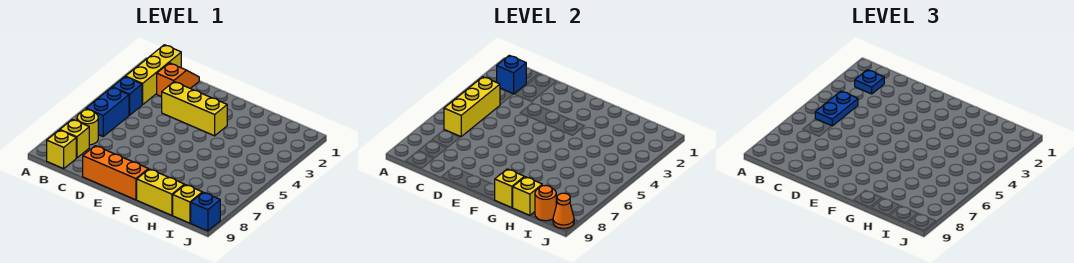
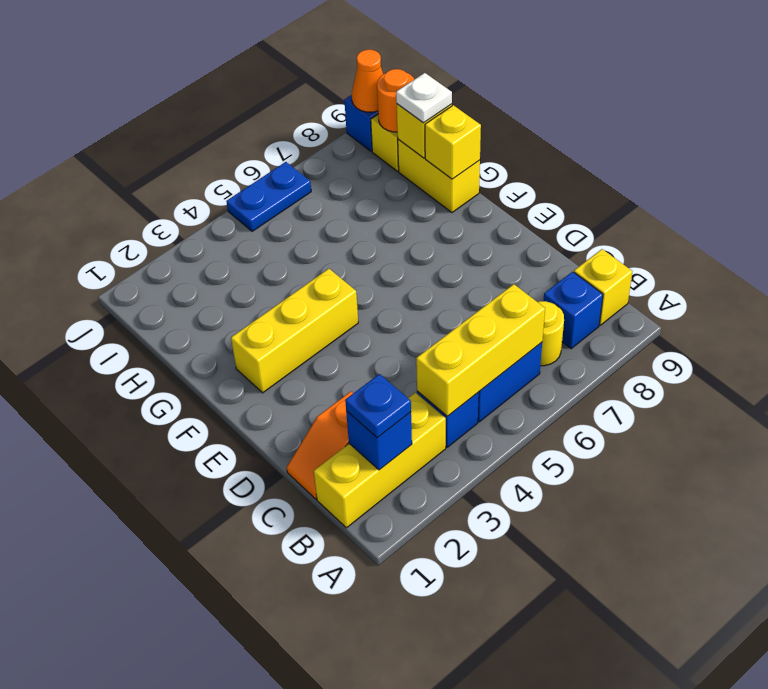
blue 1x2 plate [815,91,858,126] -> blue 1x2 plate moved to [226,162,311,231]
yellow 1x1 brick [60,119,89,158] -> blue 1x1 brick [543,272,603,349]
yellow 1x3 brick [162,82,227,136] -> yellow 1x3 brick turned to [231,269,358,393]
orange 1x3 brick [83,146,148,200] -> none
none -> white 1x1 plate [396,73,452,123]

